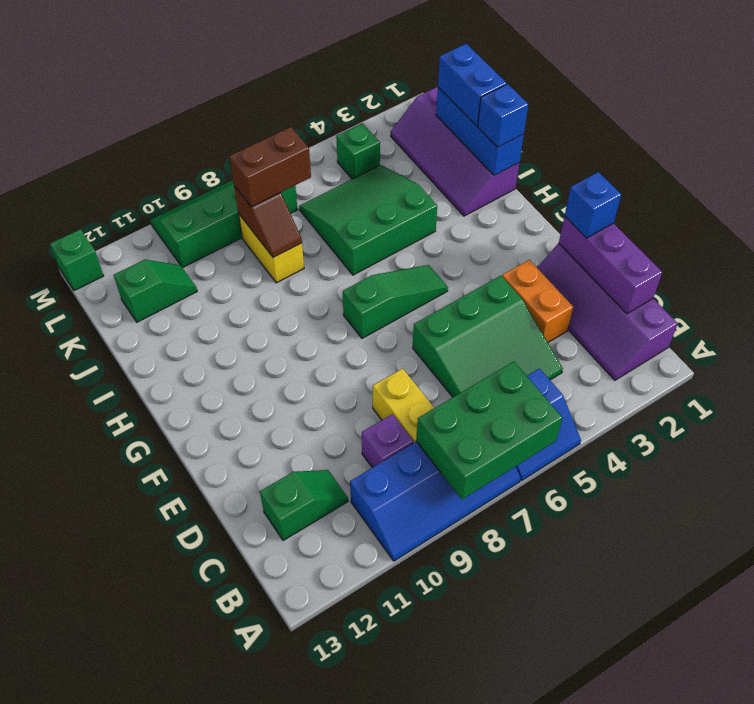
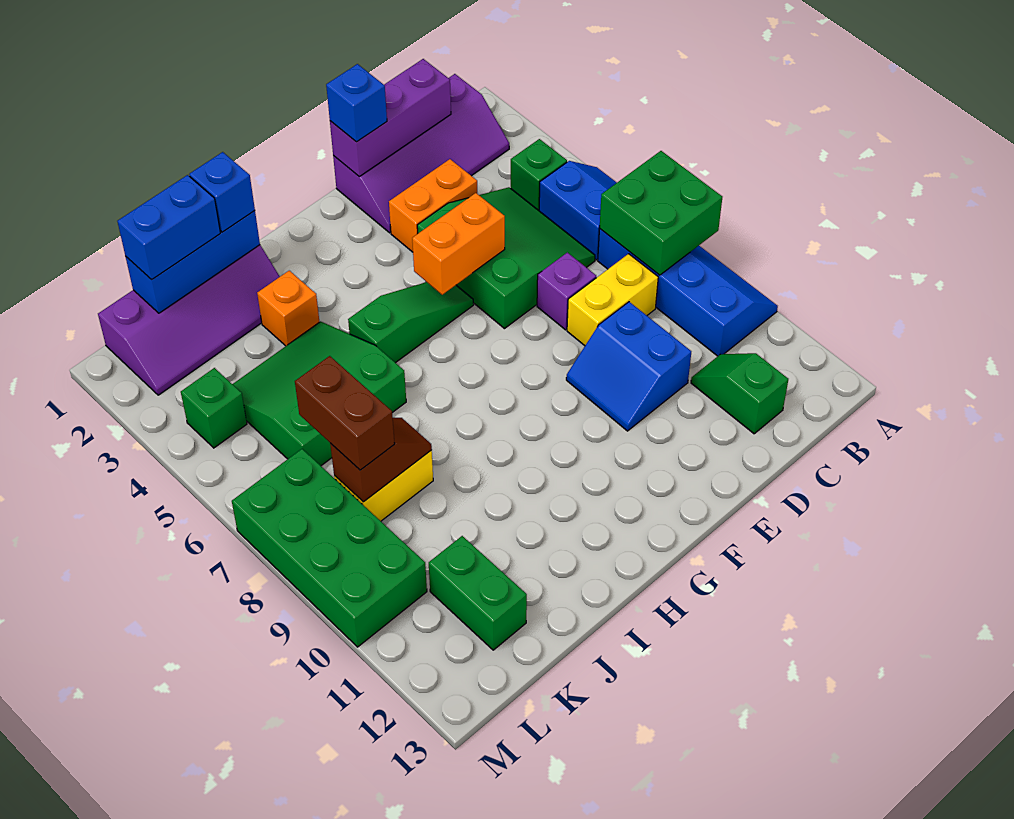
green 2x3 brick [416,362,562,499] -> green 2x2 brick [600,151,722,275]
purple 1x1 brick [362,414,414,468] -> purple 1x1 brick moved to [537,252,596,330]
none -> blue 2x2 slope [566,302,691,431]
none -> orange 1x2 brick [412,193,505,295]
green 1x3 slope [343,265,448,338] -> green 1x3 slope turned to [348,282,474,363]
none -> orange 1x1 brick [257,271,319,346]
green 3x3 slope [299,165,437,275] -> green 3x3 slope turned to [233,321,406,466]
green 1x2 slope [114,260,197,322] -> green 1x2 brick [429,536,527,650]
green 2x4 slope [150,180,298,268] -> green 2x4 brick [232,449,427,647]
green 1x1 brick [50,229,104,291] -> green 1x1 brick moved to [511,139,567,210]

